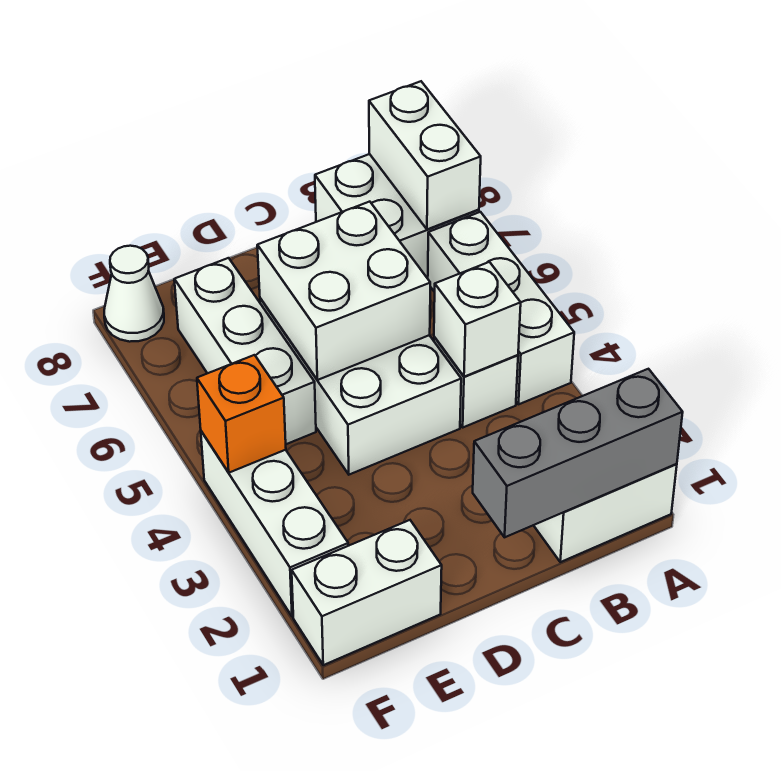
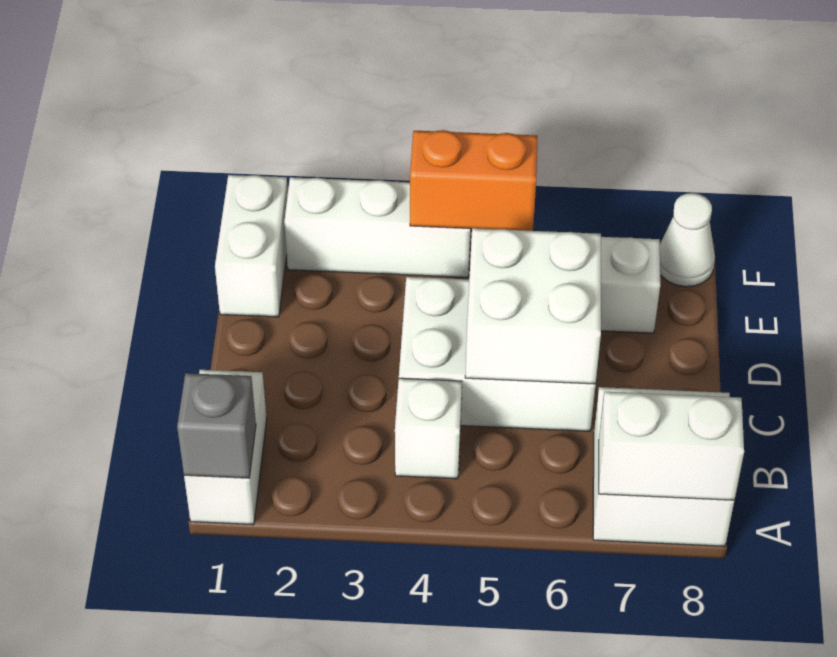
grey 1x3 brick [473,369,683,537] -> grey 1x1 brick [177,373,256,478]
white 1x3 brick [428,212,574,404] -> none
white 1x1 brick [434,262,521,377] -> none
orange 1x1 brick [197,355,286,473] -> orange 1x2 brick [410,130,538,231]

